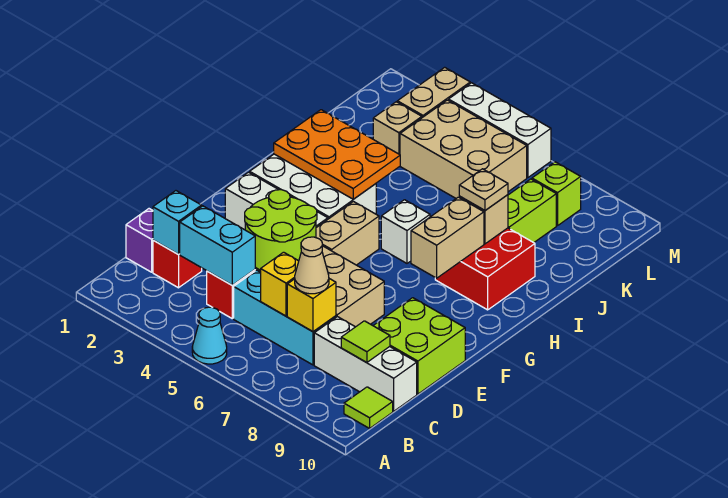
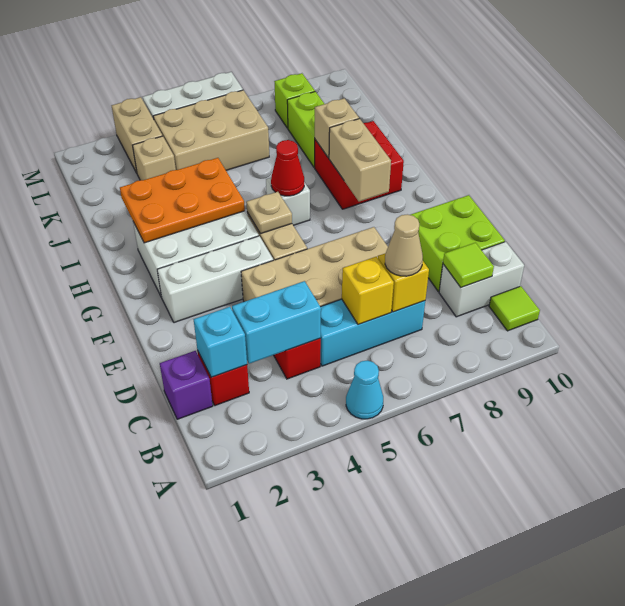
white 1x3 brick [314,317,417,411] -> white 1x2 brick [439,242,524,317]
lime 2x2 round brick [245,190,317,270] -> none
none -> red 1x1 cone [271,140,304,196]
tan 1x1 plate [459,169,508,210] -> tan 1x1 plate moved to [246,192,292,234]

